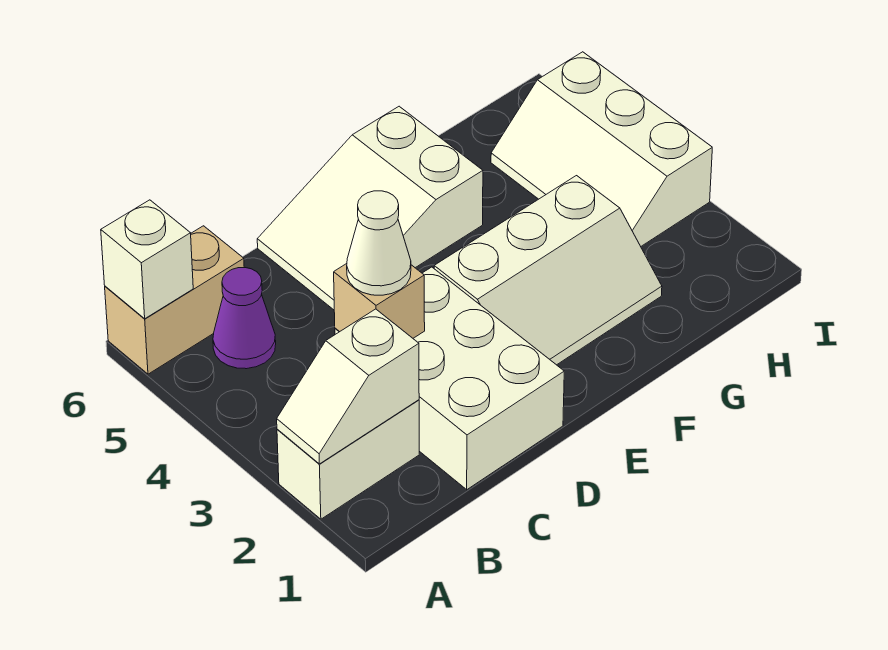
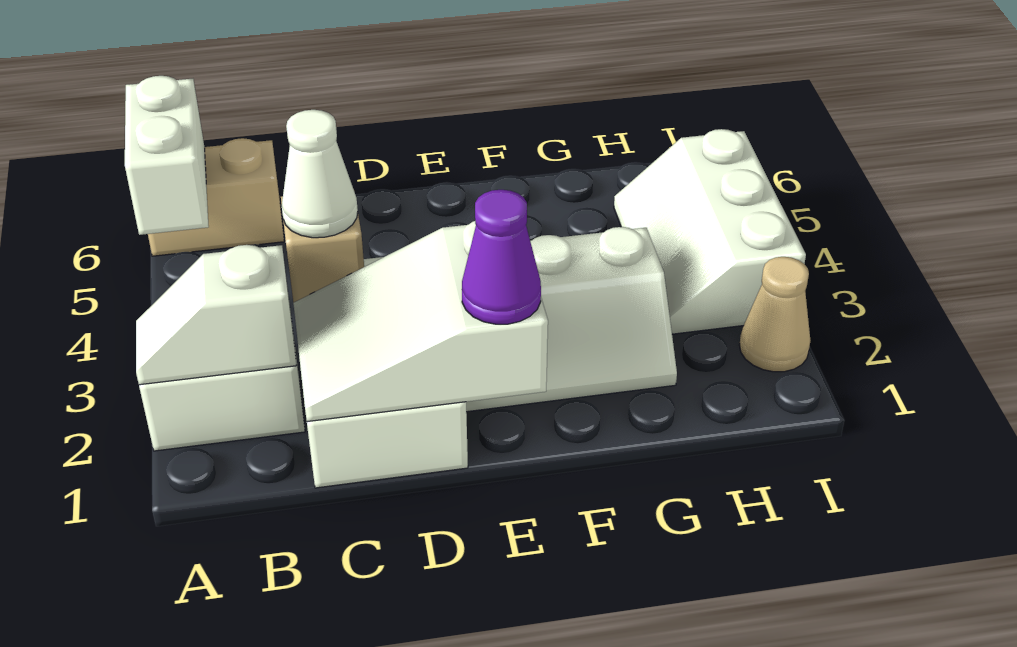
white 1x1 brick [101,200,193,319] -> white 1x2 brick [125,76,209,235]
purple 1x1 cone [213,268,276,369] -> purple 1x1 cone moved to [462,190,541,324]
white 2x3 slope [257,106,483,310] -> white 2x3 slope moved to [293,221,548,422]
none -> tan 1x1 cone [739,257,811,372]

